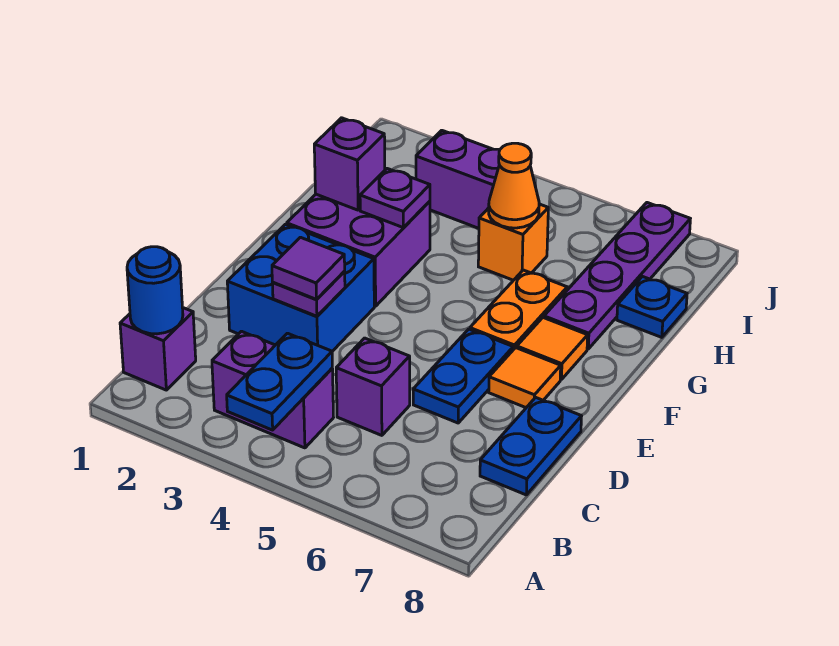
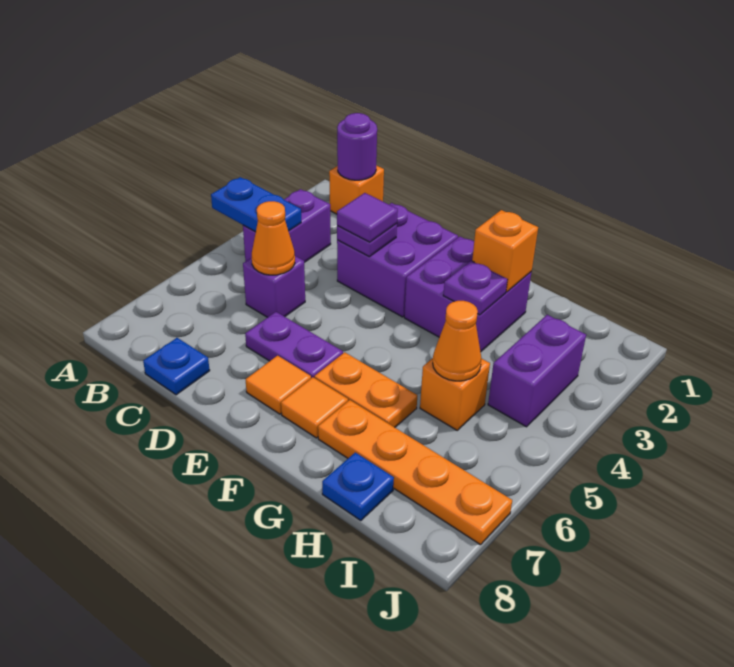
purple 1x1 brick [120,307,196,390] -> orange 1x1 brick [329,165,384,214]
blue 1x1 round brick [127,247,183,334] -> purple 1x1 round brick [337,113,377,180]
none -> orange 1x1 cone [252,201,295,275]
blue 1x2 plate [480,397,582,495] -> blue 1x1 plate [143,338,210,395]
blue 2x2 brick [227,224,374,351] -> purple 2x2 brick [337,203,458,317]
blue 1x2 plate [413,329,513,423] -> purple 1x2 plate [245,312,343,378]
purple 1x1 brick [314,118,385,210] -> orange 1x1 brick [472,210,538,292]
purple 1x4 plate [544,203,690,349] -> orange 1x4 plate [318,400,512,545]

